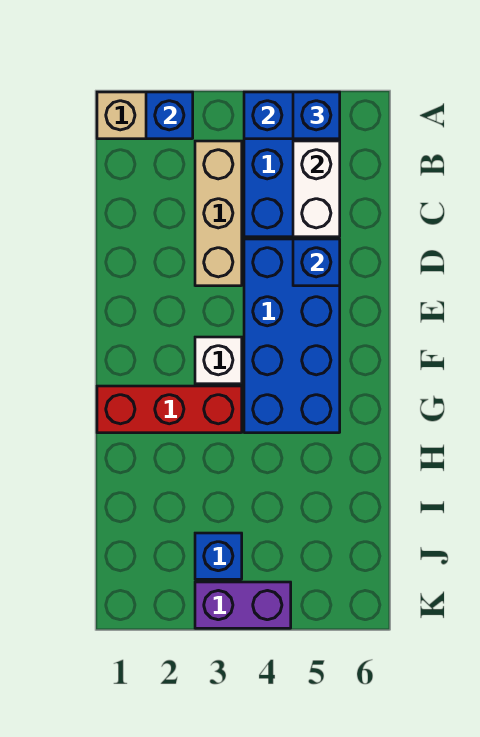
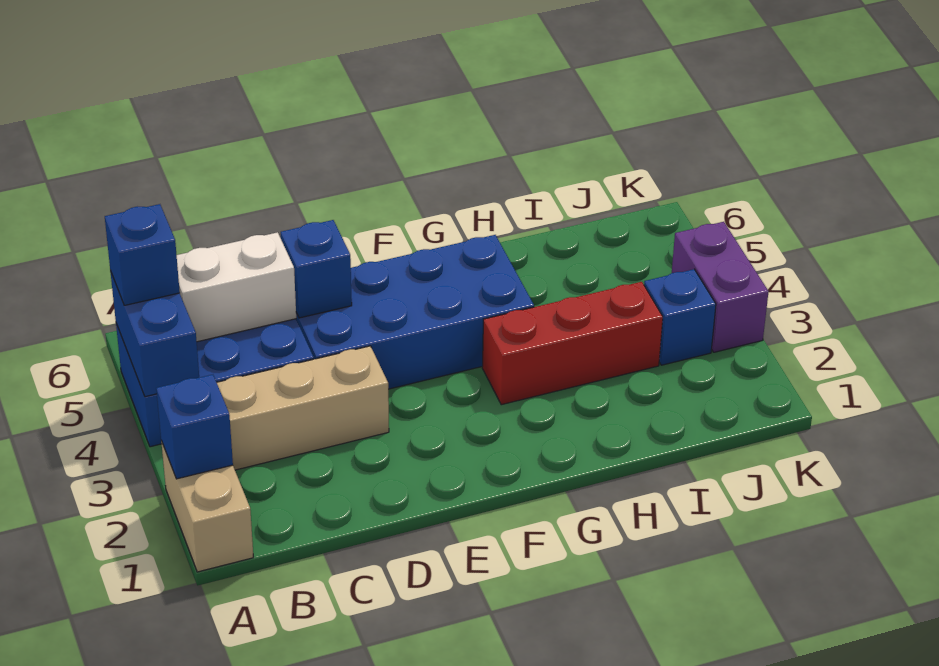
white 1x1 brick [195,337,242,384] -> none
red 1x3 brick [97,386,242,433] -> red 1x3 brick turned to [482,282,663,405]

